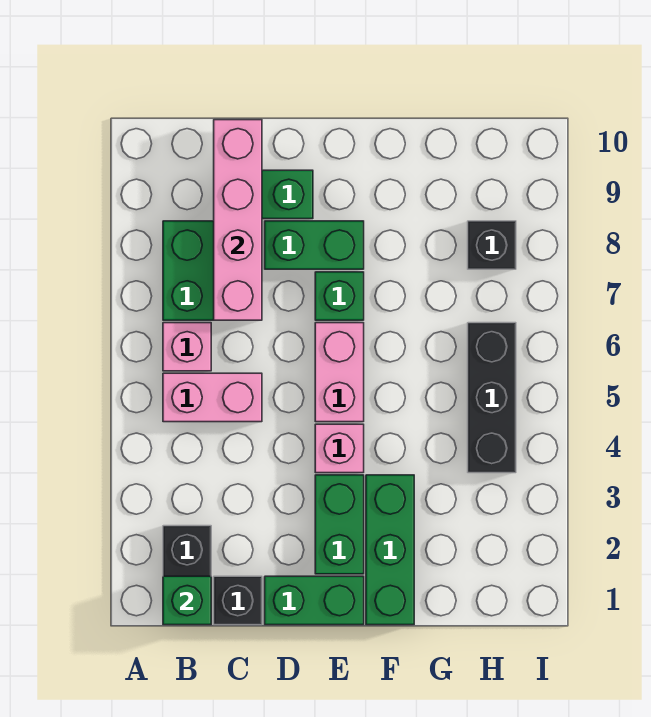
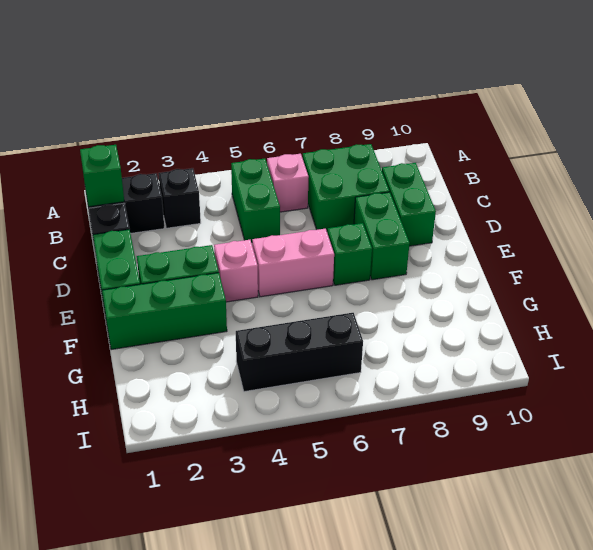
pink 1x2 brick [163,373,262,422] -> green 1x2 brick [231,158,280,242]
pink 1x4 brick [214,120,262,320] -> none
black 1x1 brick [468,221,516,269] -> black 1x1 brick moved to [159,168,201,228]

